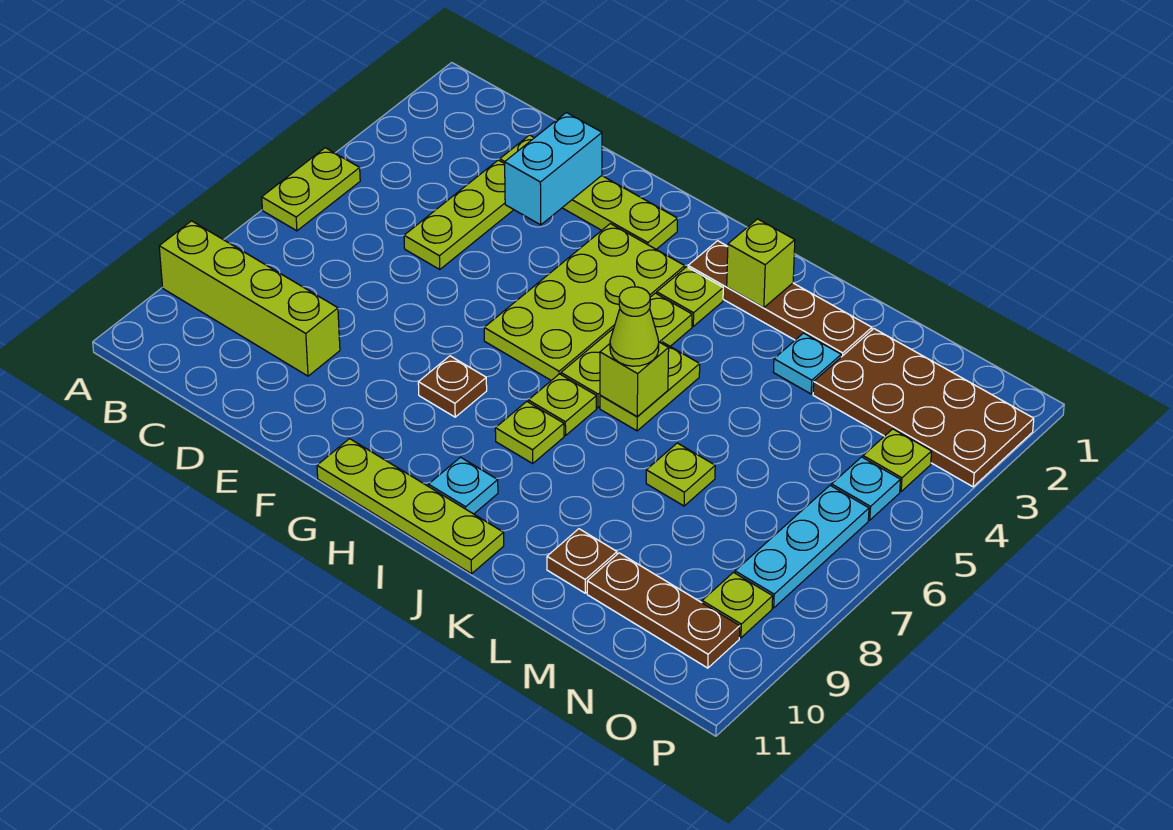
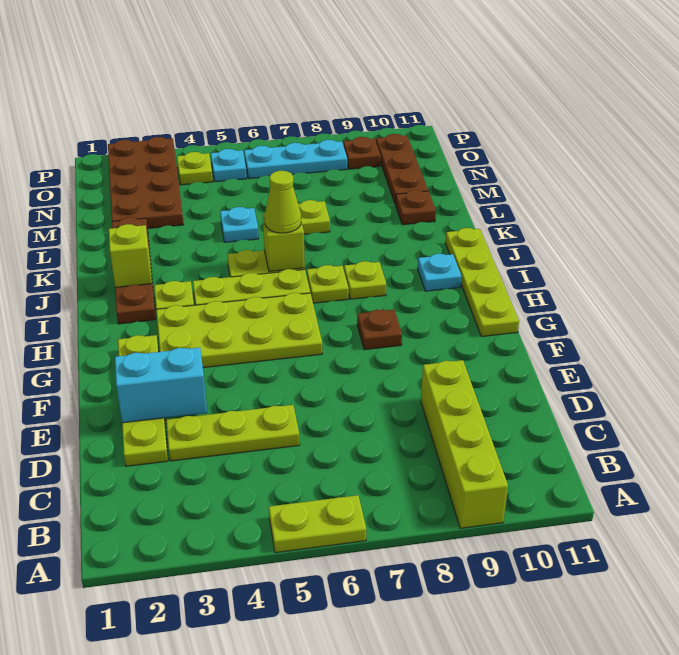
cyan 1x1 plate [774,333,841,394] -> cyan 1x1 plate moved to [220,207,259,242]
lime 1x1 plate [702,572,773,638] -> brown 1x1 plate [344,137,381,169]

